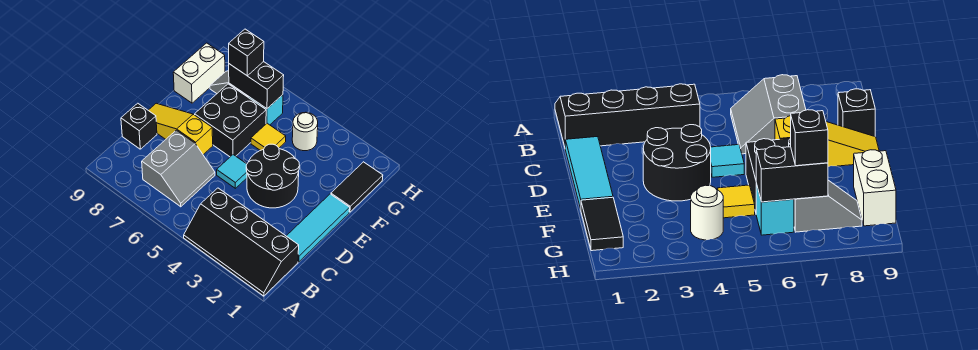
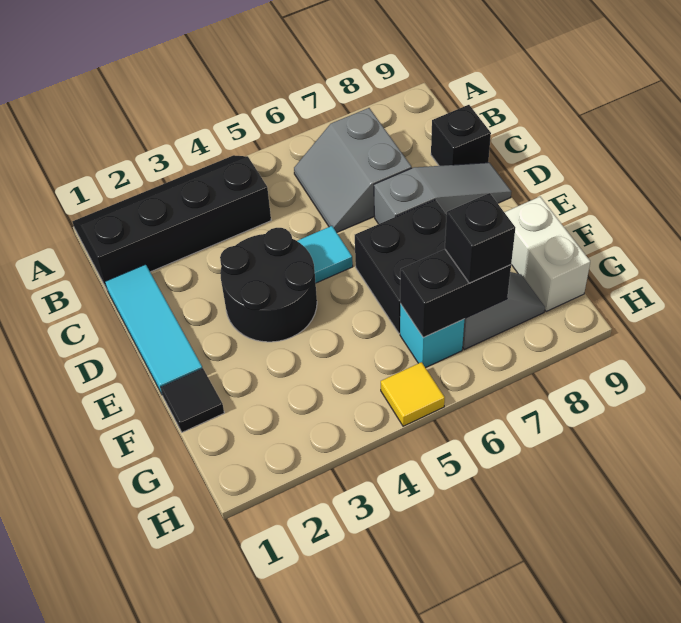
yellow 1x3 slope [148,103,213,155] -> grey 1x3 slope [374,163,512,224]
black 1x2 tile [331,162,383,212] -> black 1x1 tile [161,368,224,432]
yellow 1x1 tile [251,123,286,151] -> yellow 1x1 tile moved to [381,362,445,426]
white 1x1 round brick [292,112,318,151] -> none

